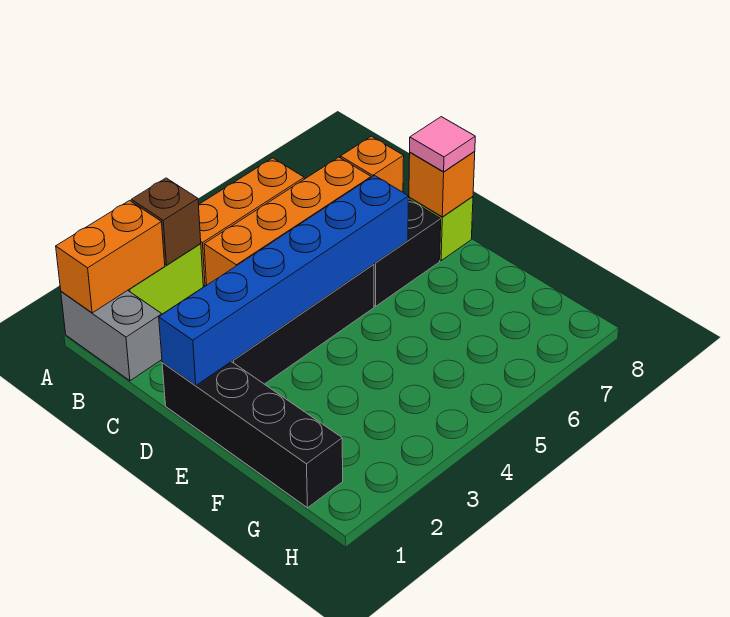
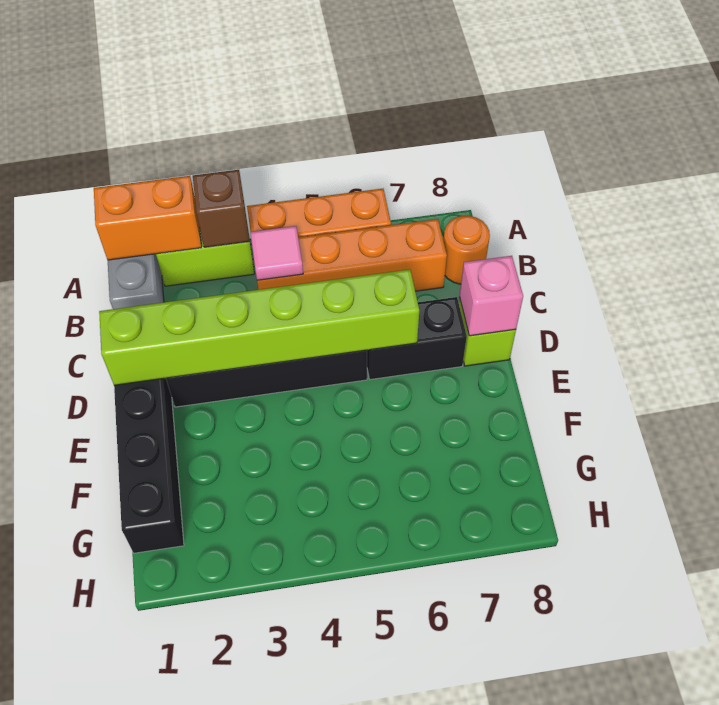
orange 1x1 brick [341,136,404,192] -> orange 1x1 round brick [443,216,490,284]
blue 1x6 brick [159,176,409,386] -> lime 1x6 brick [99,269,419,385]
orange 1x1 brick [409,152,475,217] -> pink 1x1 brick [459,256,523,336]
pink 1x1 tile [410,117,475,172] -> pink 1x1 tile moved to [250,226,303,280]

